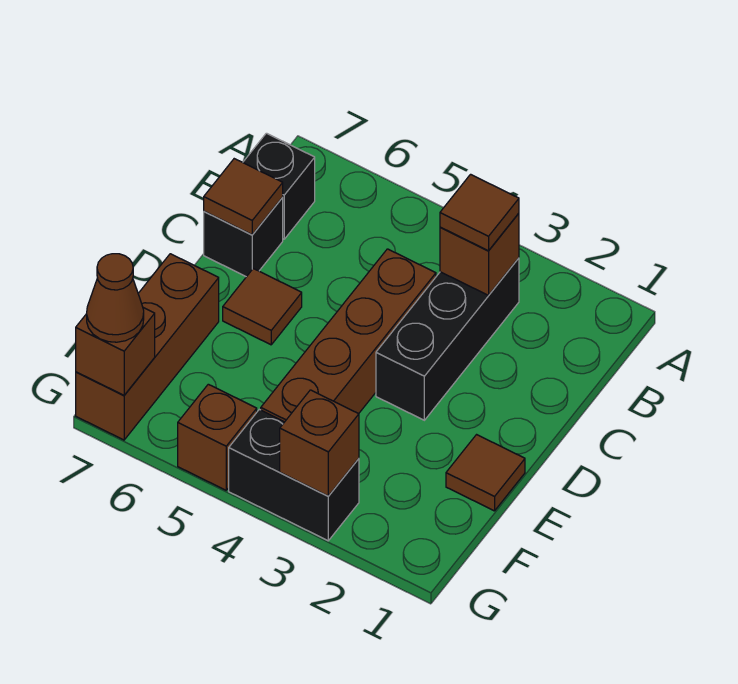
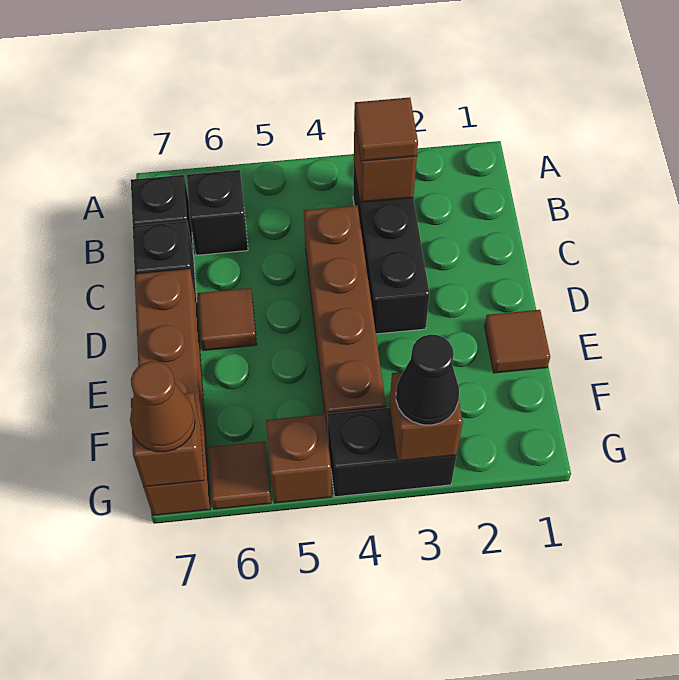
none -> black 1x1 brick [187,170,248,255]
brown 1x1 tile [204,159,283,235] -> brown 1x1 tile moved to [208,441,271,509]
brown 1x3 brick [76,254,219,440] -> brown 1x4 brick [135,269,211,515]
none -> black 1x1 cone [396,335,459,425]

